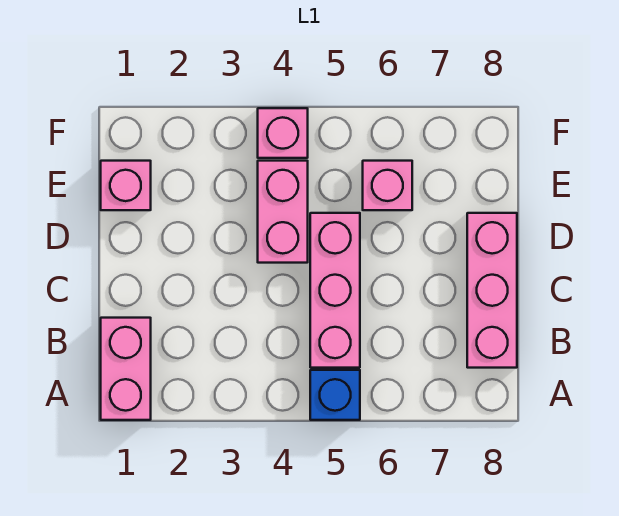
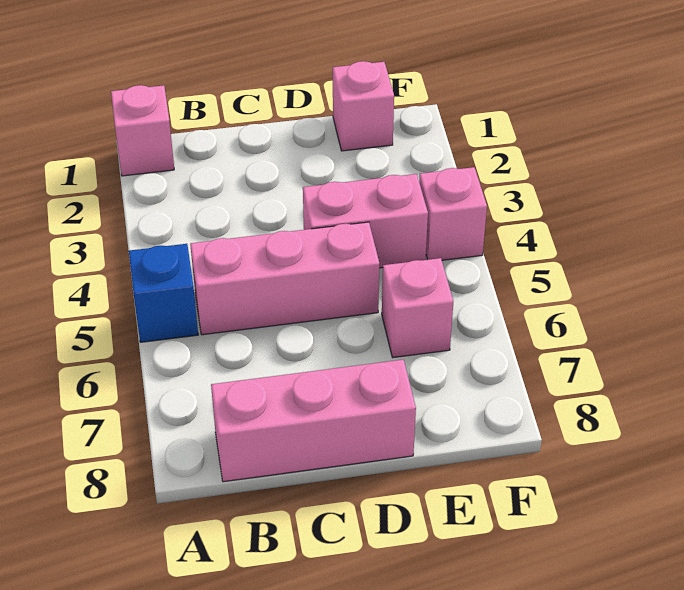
pink 1x2 brick [101,318,151,420] -> pink 1x1 brick [111,85,174,176]

